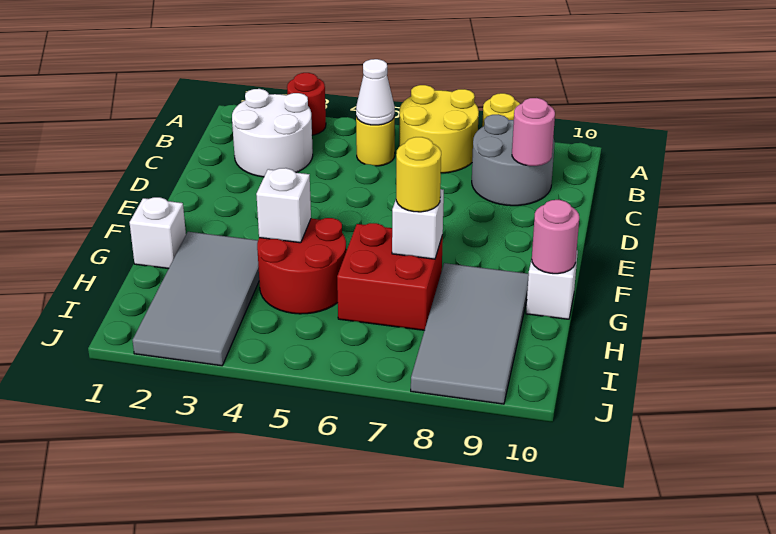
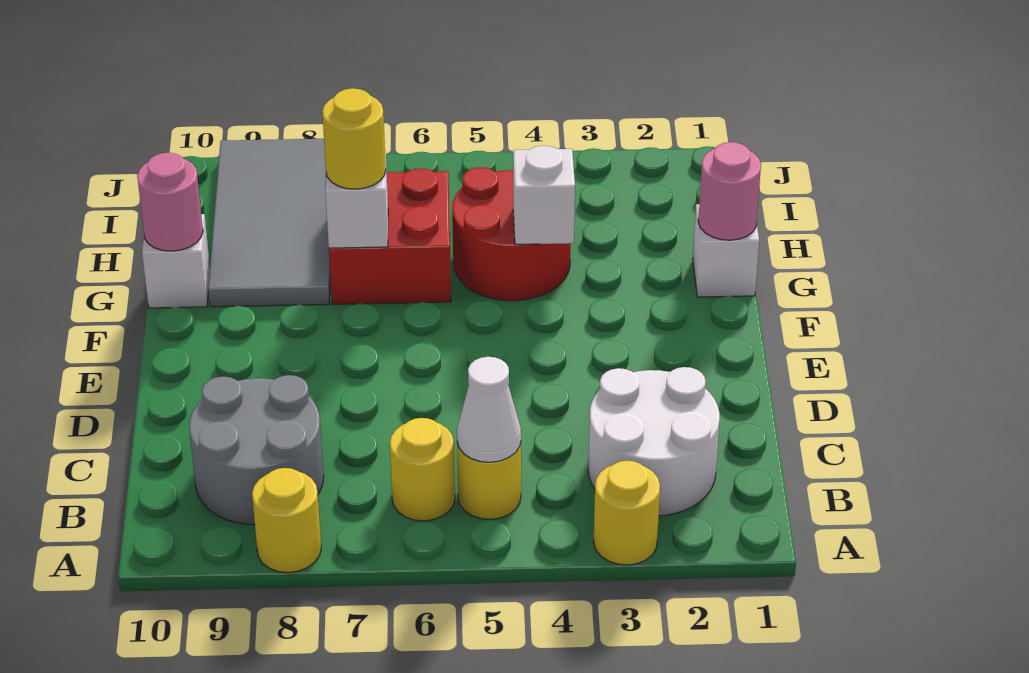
red 1x1 round brick [287,73,326,135] -> yellow 1x1 round brick [593,461,660,565]
yellow 2x2 round brick [399,85,479,173] -> yellow 1x1 round brick [390,418,455,521]
pink 1x1 round brick [512,98,555,166] -> pink 1x1 round brick moved to [698,142,761,240]
grey 2x4 tile [133,232,259,366] -> none

